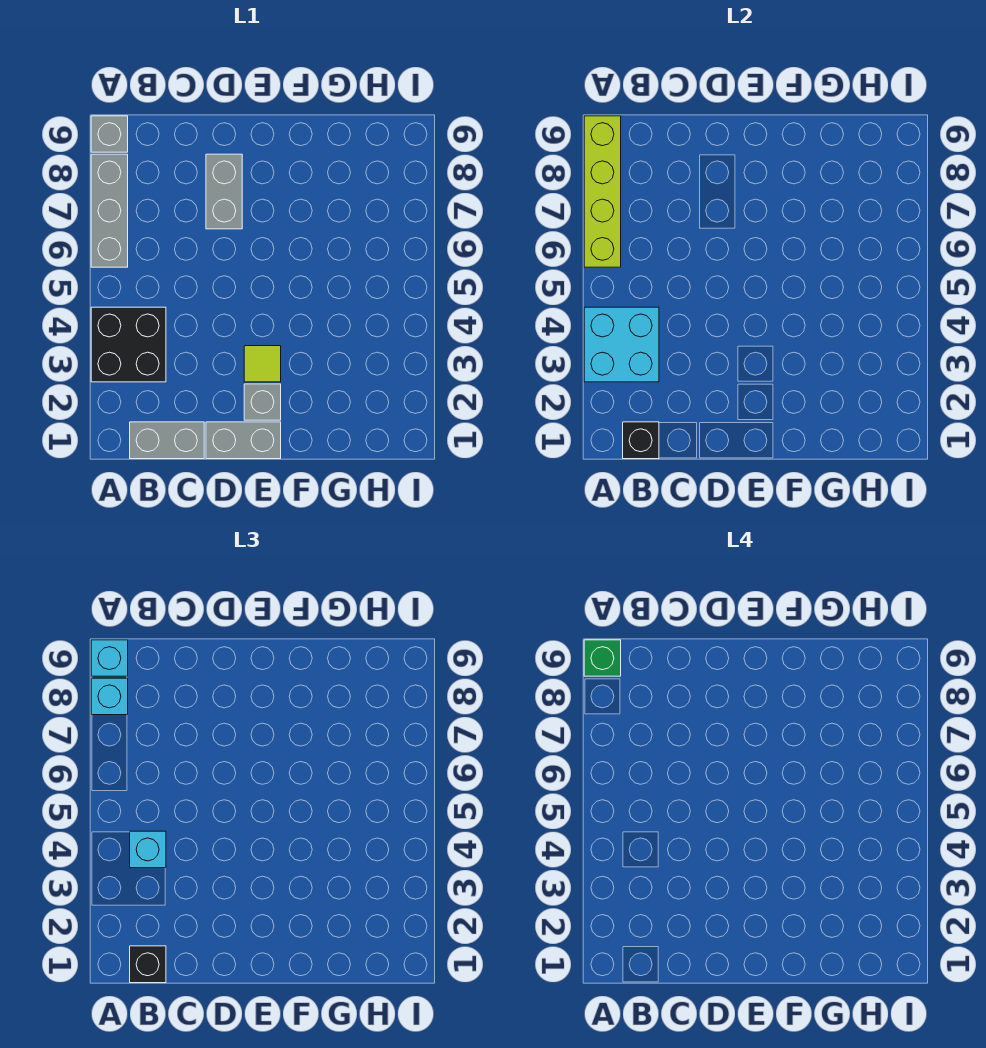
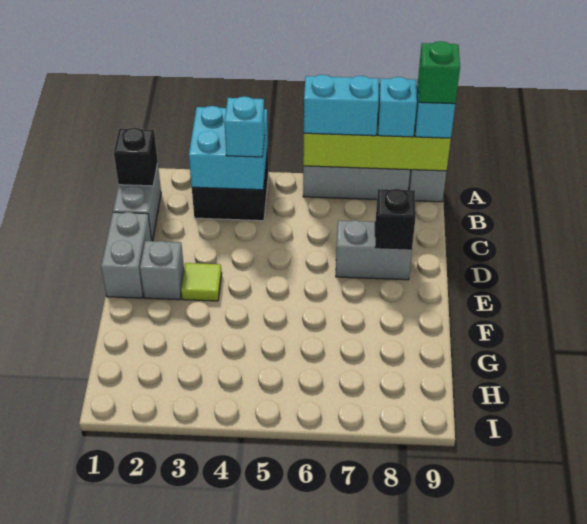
none -> cyan 1x2 brick [304,75,379,136]
black 1x1 brick [130,946,166,983] -> black 1x1 brick moved to [375,189,416,249]

